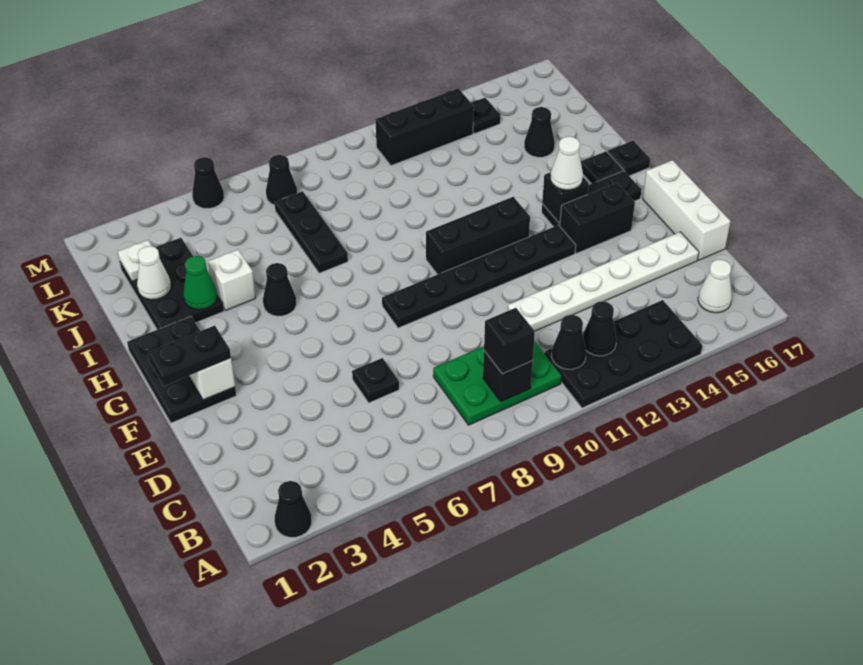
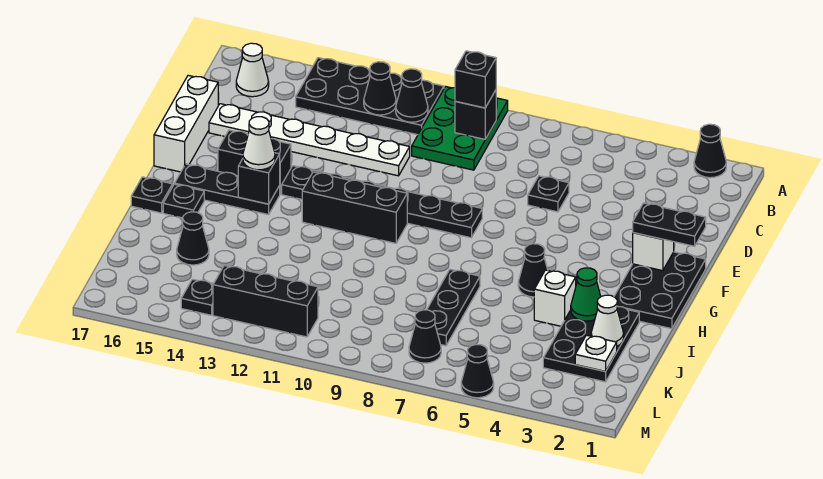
green 2x3 plate [433,341,562,425] -> green 2x3 plate turned to [412,87,508,170]

